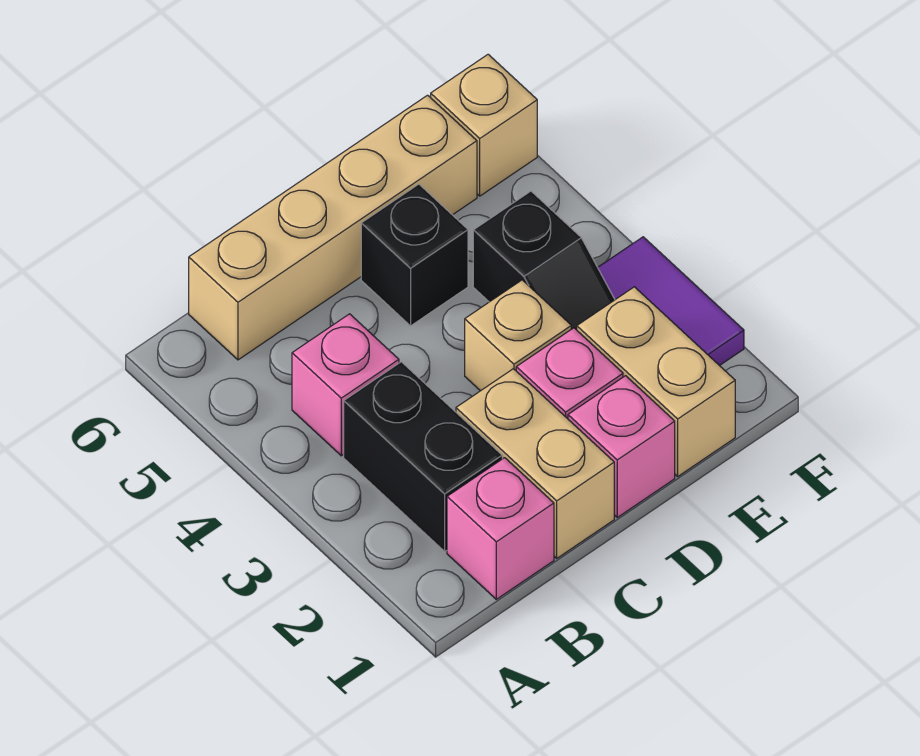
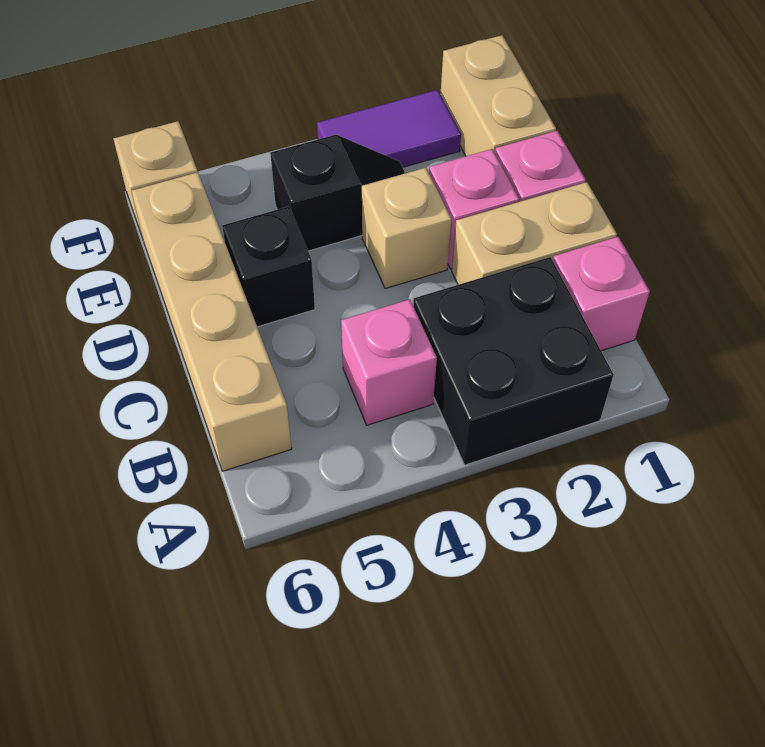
black 1x2 brick [344,362,502,551] -> black 2x2 brick [413,257,614,465]
tan 1x2 brick [577,287,735,476] -> tan 1x2 brick turned to [440,35,556,156]

